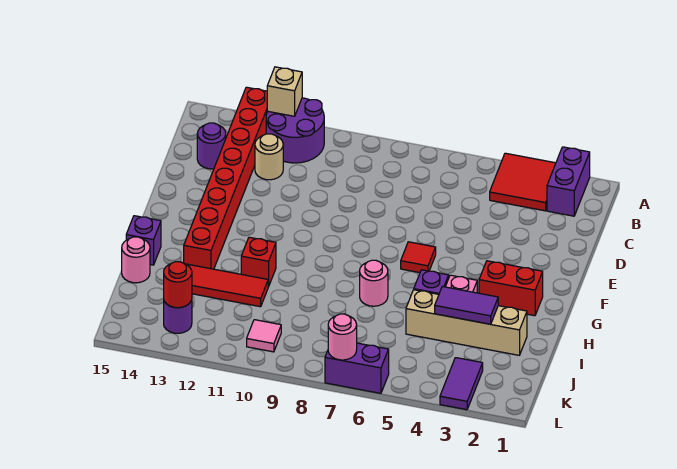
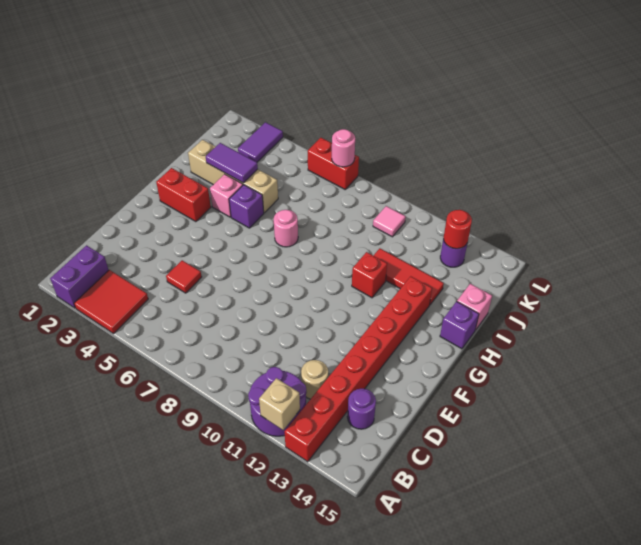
red 1x1 tile [401,242,436,273] -> red 1x1 tile moved to [166,260,202,293]
pink 1x1 round brick [122,237,150,283] -> pink 1x1 brick [457,284,492,330]
purple 1x2 brick [325,343,389,393] -> red 1x2 brick [308,138,359,189]

